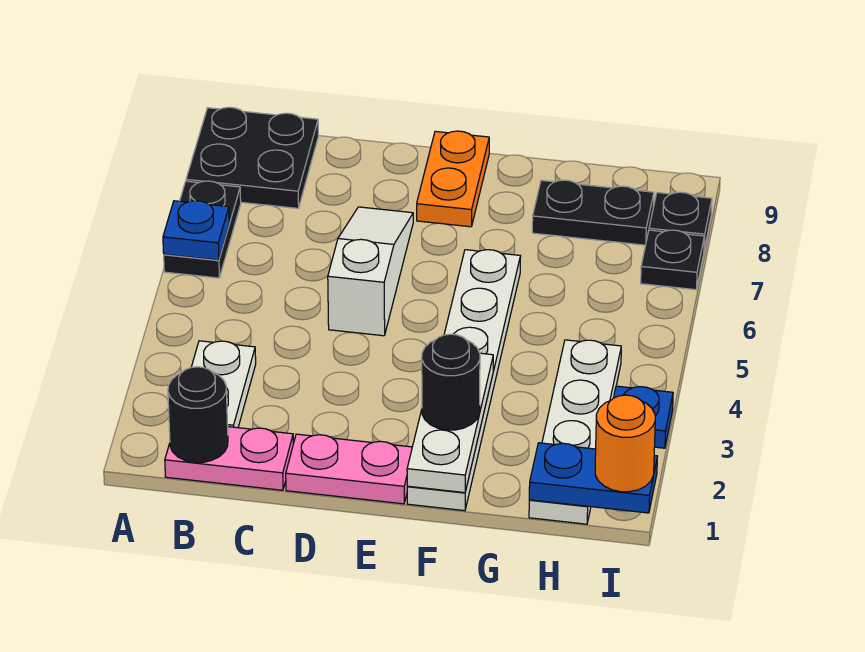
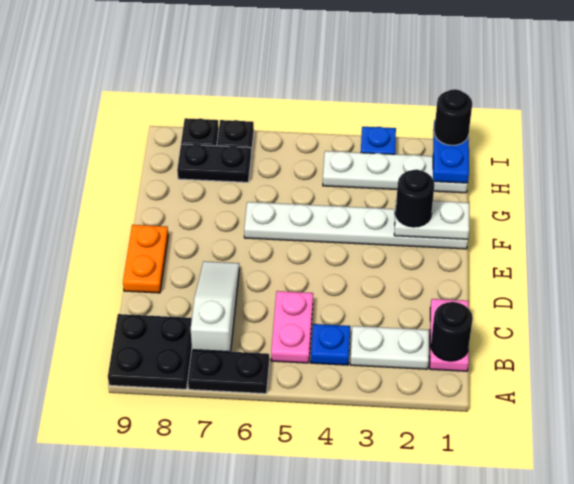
blue 1x1 plate [163,201,229,260] -> blue 1x1 plate moved to [311,324,350,365]
pink 1x2 plate [286,434,412,504] -> pink 1x2 plate moved to [271,291,313,363]
white 1x3 slope [328,207,413,336] -> white 1x3 slope turned to [191,261,239,352]
orange 1x2 plate [417,131,489,227] -> orange 1x2 plate turned to [123,225,168,293]
white 1x3 plate [407,353,493,493] -> white 1x2 plate [394,199,469,239]
black 1x2 plate [532,180,654,245] -> black 1x2 plate turned to [177,144,251,182]
orange 1x1 round brick [595,395,655,492] -> black 1x1 round brick [434,89,472,145]

